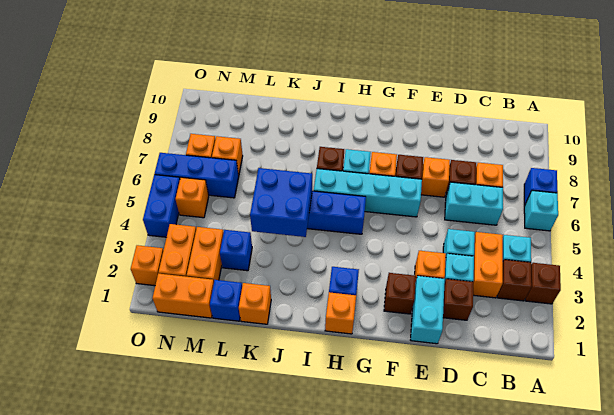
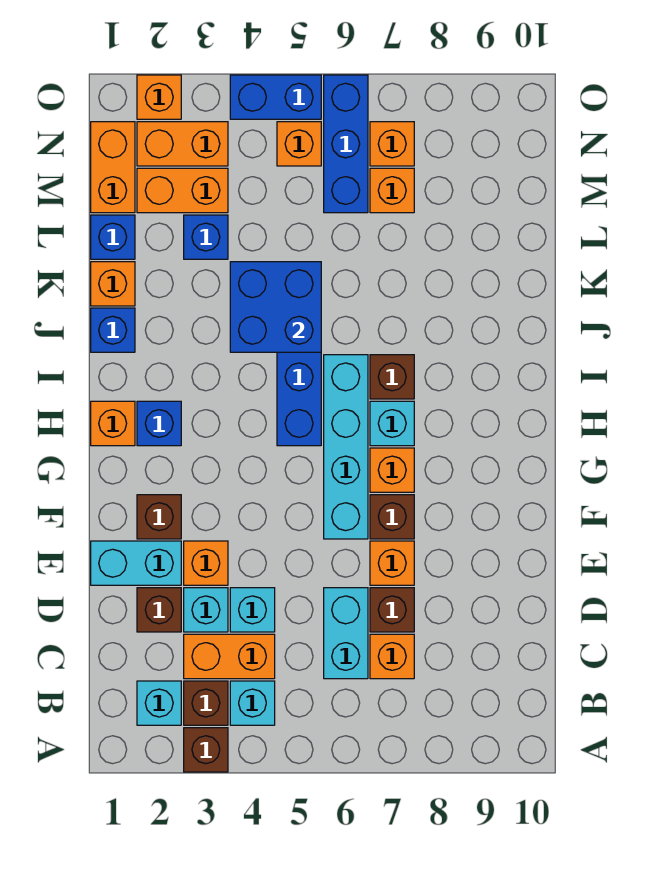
cyan 1x1 brick [524,191,558,231] -> cyan 1x1 brick moved to [137,681,181,725]
blue 1x1 brick [524,168,558,205] -> blue 1x1 brick moved to [91,308,135,352]

